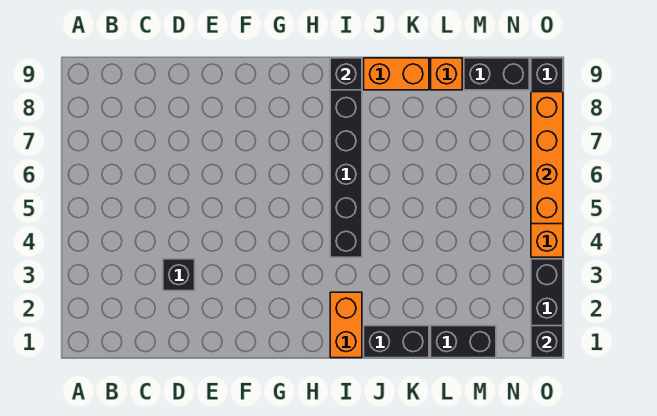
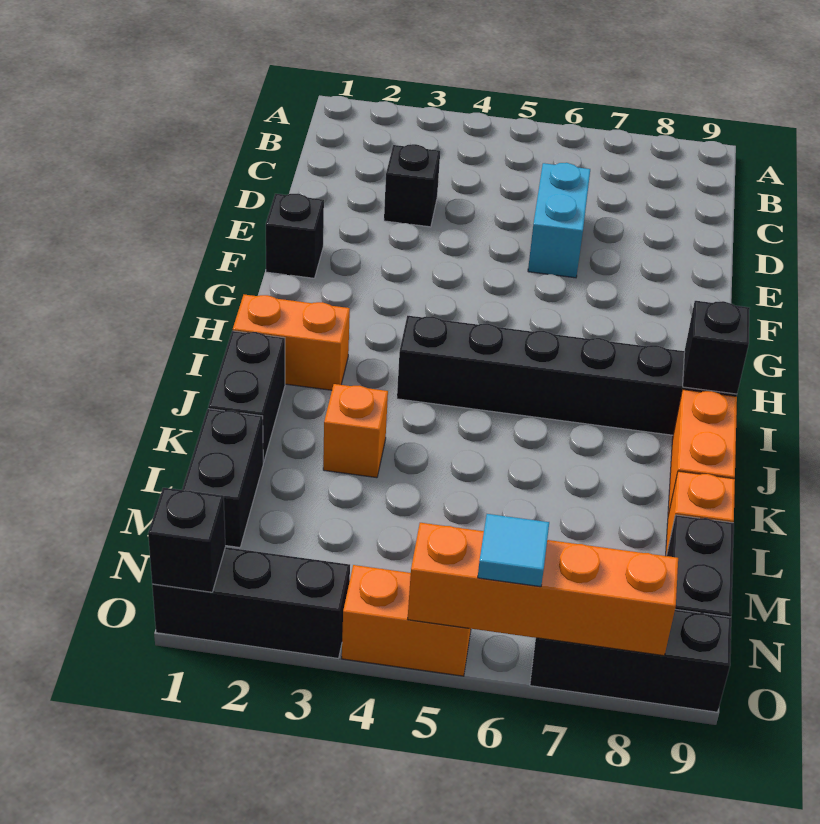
none -> cyan 1x2 brick [528,163,590,278]
none -> black 1x1 brick [266,194,324,278]
none -> orange 1x1 brick [323,384,388,478]
none -> cyan 1x1 tile [478,514,549,587]

